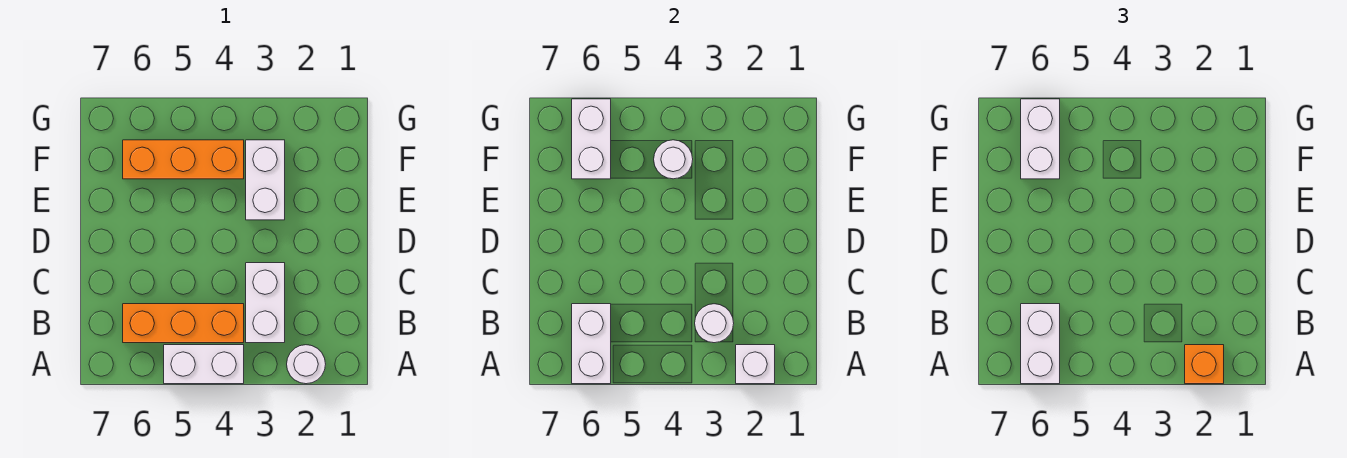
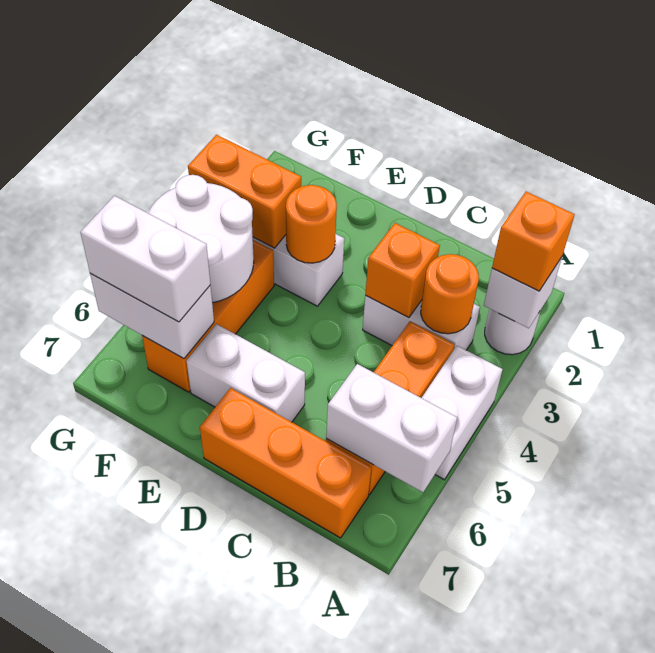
white 1x2 brick [1021,304,1060,384] -> white 1x2 brick moved to [187,324,305,422]
white 1x1 round brick [695,304,734,343] -> orange 1x1 round brick [421,254,479,334]
none -> orange 1x3 brick [200,388,371,538]
none -> orange 1x1 brick [365,223,440,317]
none -> orange 1x1 round brick [286,185,337,263]
none -> orange 1x2 brick [188,135,301,248]
white 1x1 round brick [654,140,693,179] -> white 2x2 round brick [148,175,254,303]

